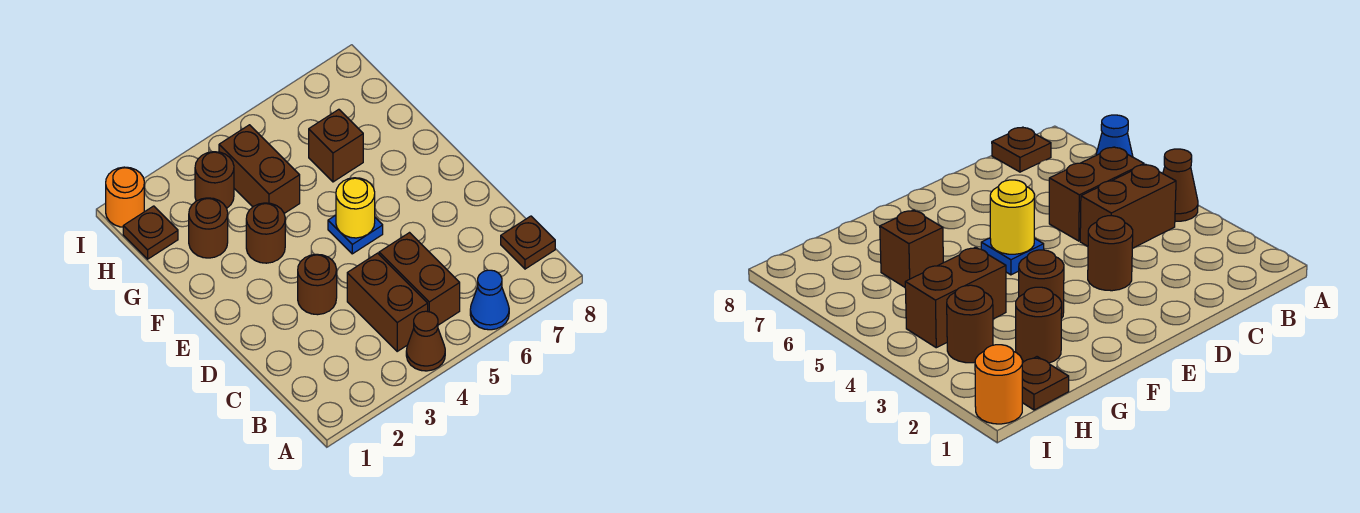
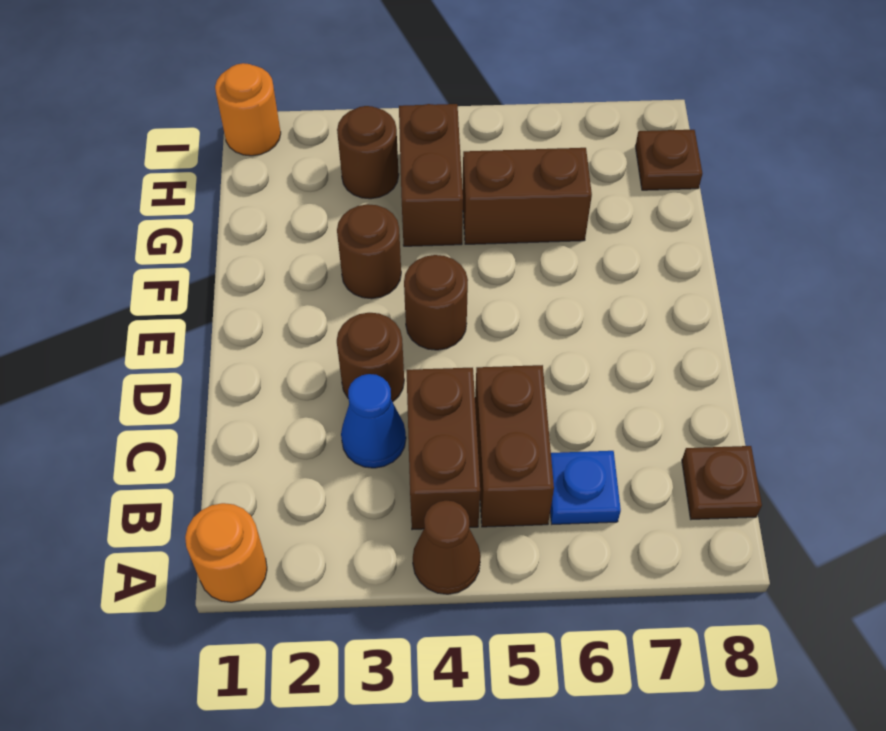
none -> orange 1x1 round brick [185,503,267,602]
blue 1x1 cone [470,270,509,330] -> blue 1x1 cone moved to [341,374,406,468]
blue 1x1 plate [328,215,383,254] -> blue 1x1 plate moved to [550,451,621,524]
yellow 1x1 round brick [336,178,375,238] -> none
brown 1x1 round brick [189,198,228,258] -> brown 1x1 round brick moved to [404,255,468,350]
brown 1x1 brick [309,109,363,182] -> brown 1x2 brick [463,148,592,244]
brown 1x1 plate [123,206,178,259] -> brown 1x1 plate moved to [635,130,702,190]

